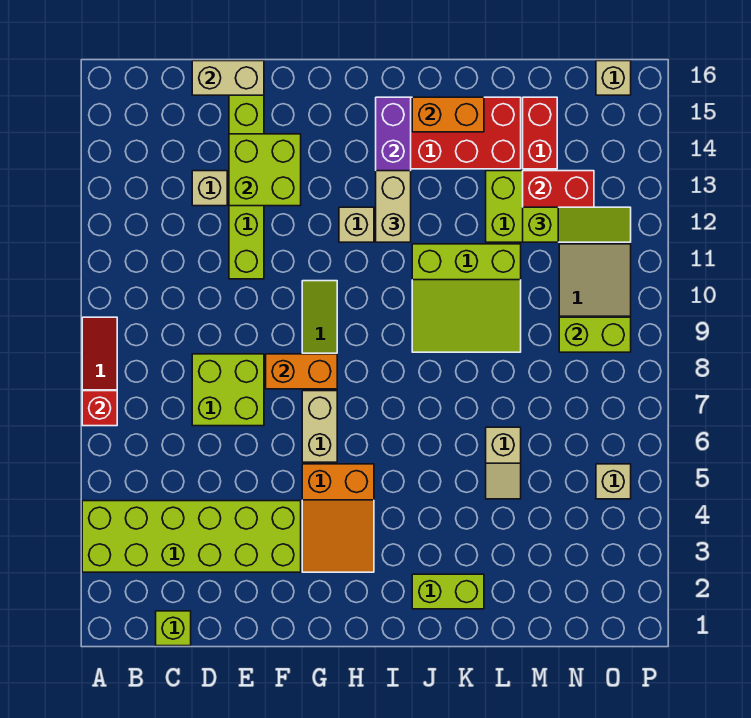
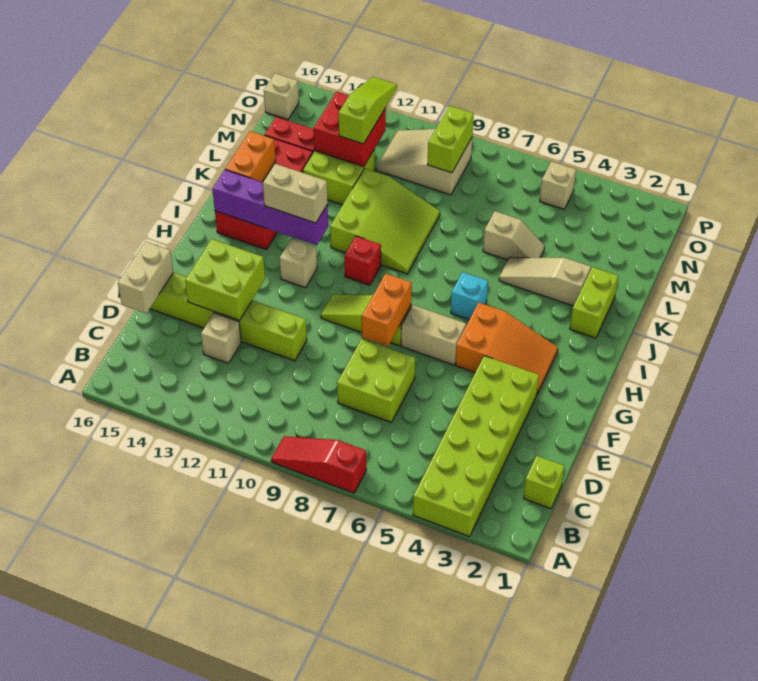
red 1x1 brick [82,391,117,426] -> red 1x1 brick moved to [344,236,381,285]
none -> cyan 1x1 brick [451,272,488,320]
none -> tan 1x3 slope [499,258,591,306]

